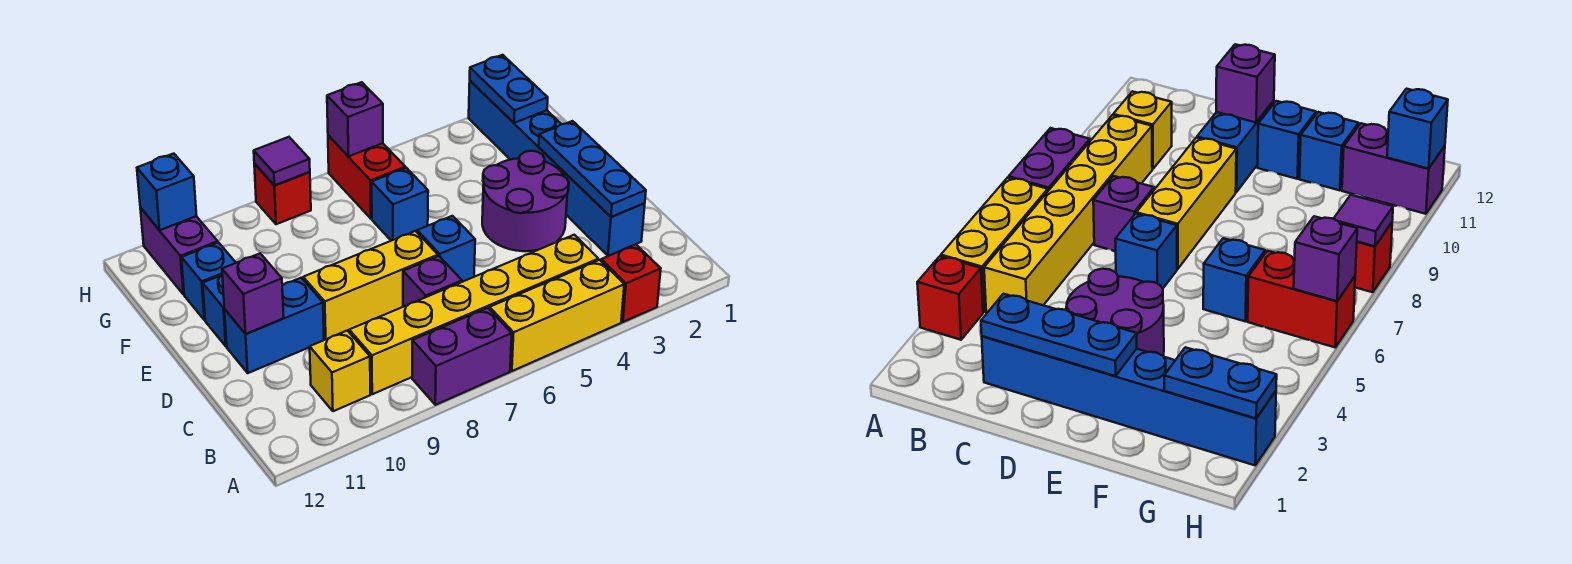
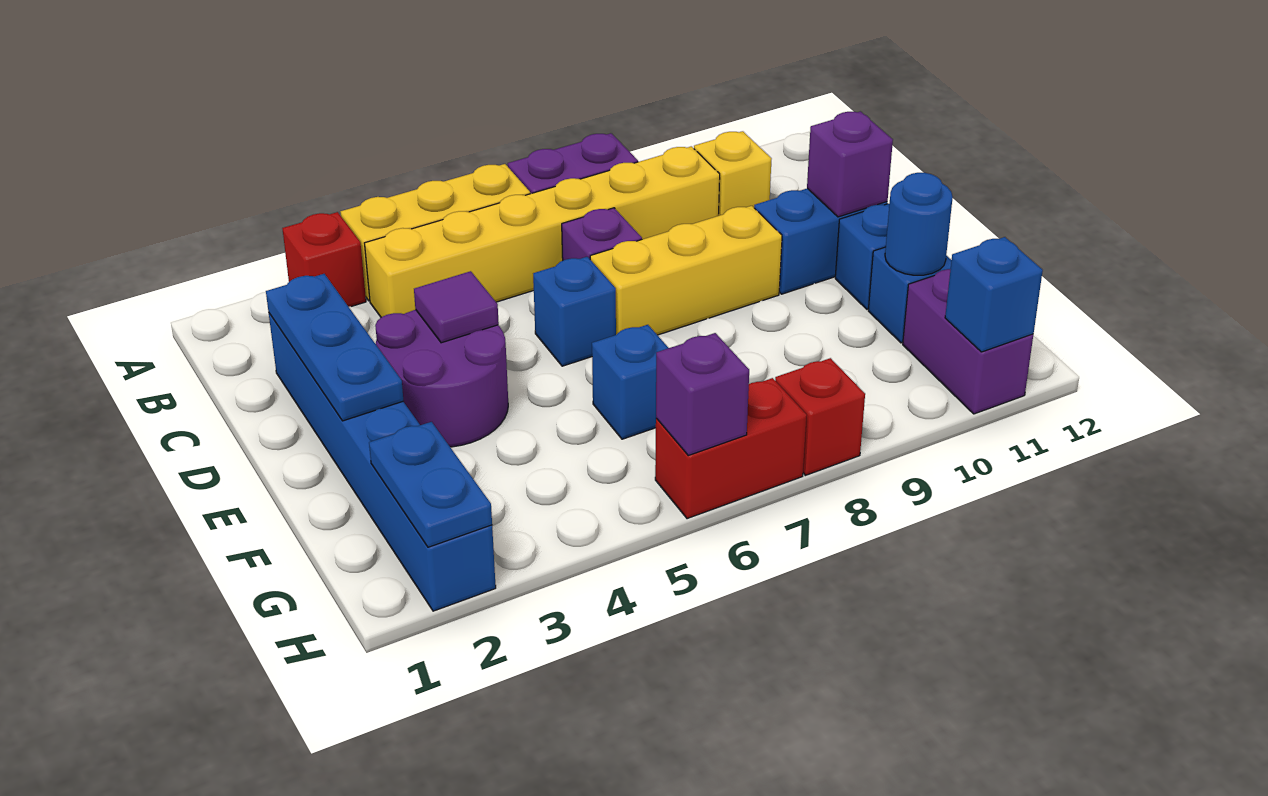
none -> blue 1x1 round brick [885,173,953,275]
red 1x2 brick [328,135,405,219] -> red 1x2 brick turned to [655,378,807,519]
purple 1x1 tile [254,137,310,186] -> purple 1x1 tile moved to [414,271,499,343]

